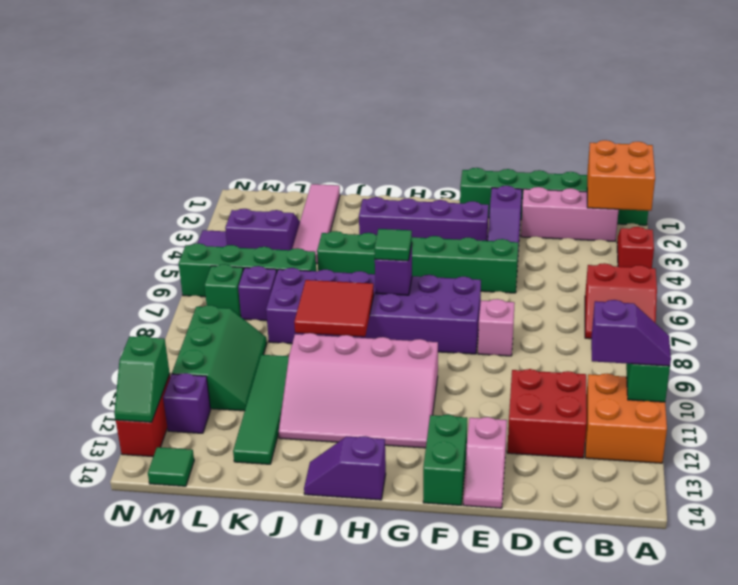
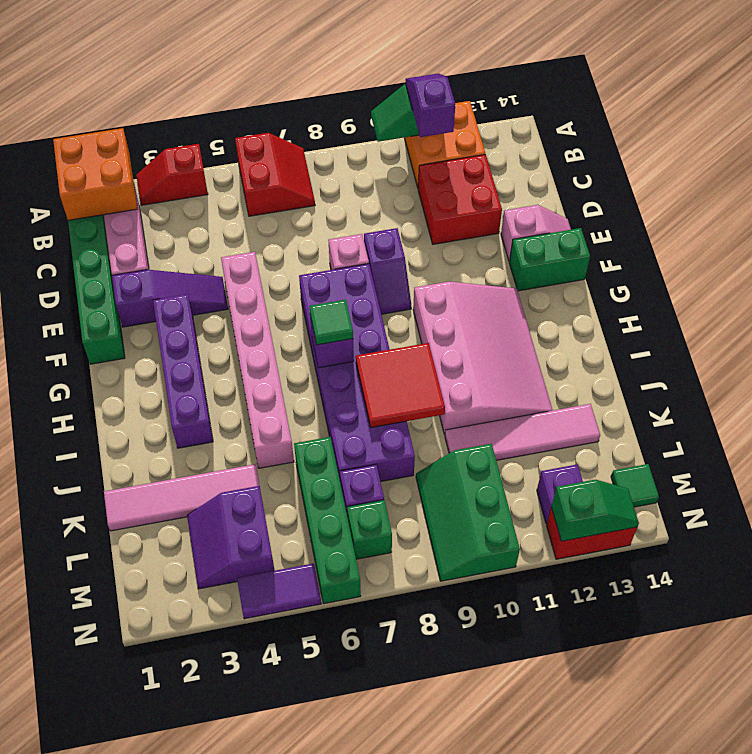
green 1x6 brick [317,231,518,293] -> pink 1x6 brick [221,252,294,468]
purple 1x2 slope [304,436,386,500] -> purple 1x2 slope moved to [364,228,411,314]
green 1x4 tile [233,355,289,464] -> pink 1x4 tile [445,404,600,460]
green 2x3 slope [172,305,267,411] -> green 2x3 slope turned to [416,444,520,581]

